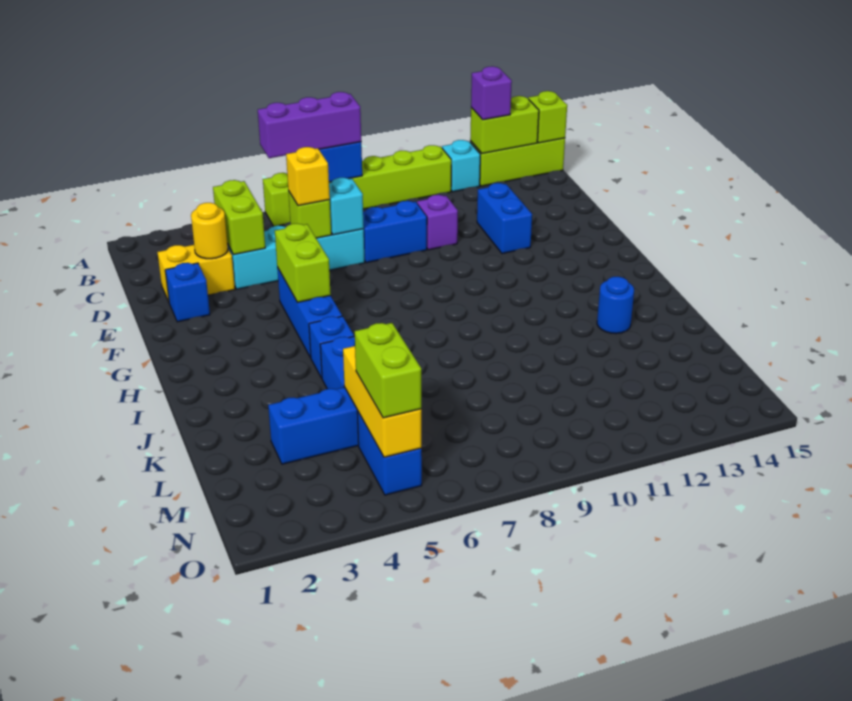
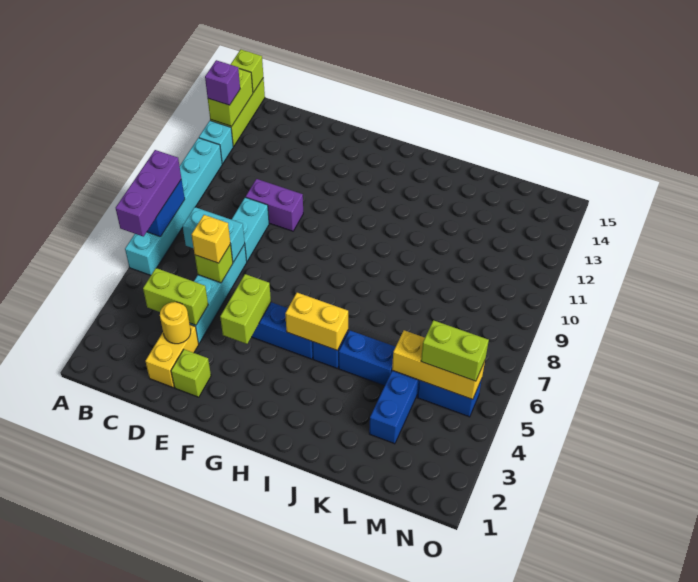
lime 1x6 brick [263,145,451,226] -> cyan 1x6 brick [125,138,222,275]
cyan 1x1 brick [329,178,364,235] -> cyan 1x2 brick [183,207,245,262]
blue 1x2 brick [363,201,427,263] -> cyan 1x2 brick [231,197,269,261]
purple 1x1 brick [417,195,458,250] -> purple 1x2 brick [246,179,303,231]
blue 1x2 brick [477,183,532,254] -> none
blue 1x1 brick [165,263,210,322] -> lime 1x1 brick [171,349,211,397]
lime 1x2 brick [275,224,331,302] -> lime 1x2 brick turned to [220,274,271,344]
none -> yellow 1x2 brick [285,293,348,351]
blue 1x1 round brick [597,277,634,334] -> none

